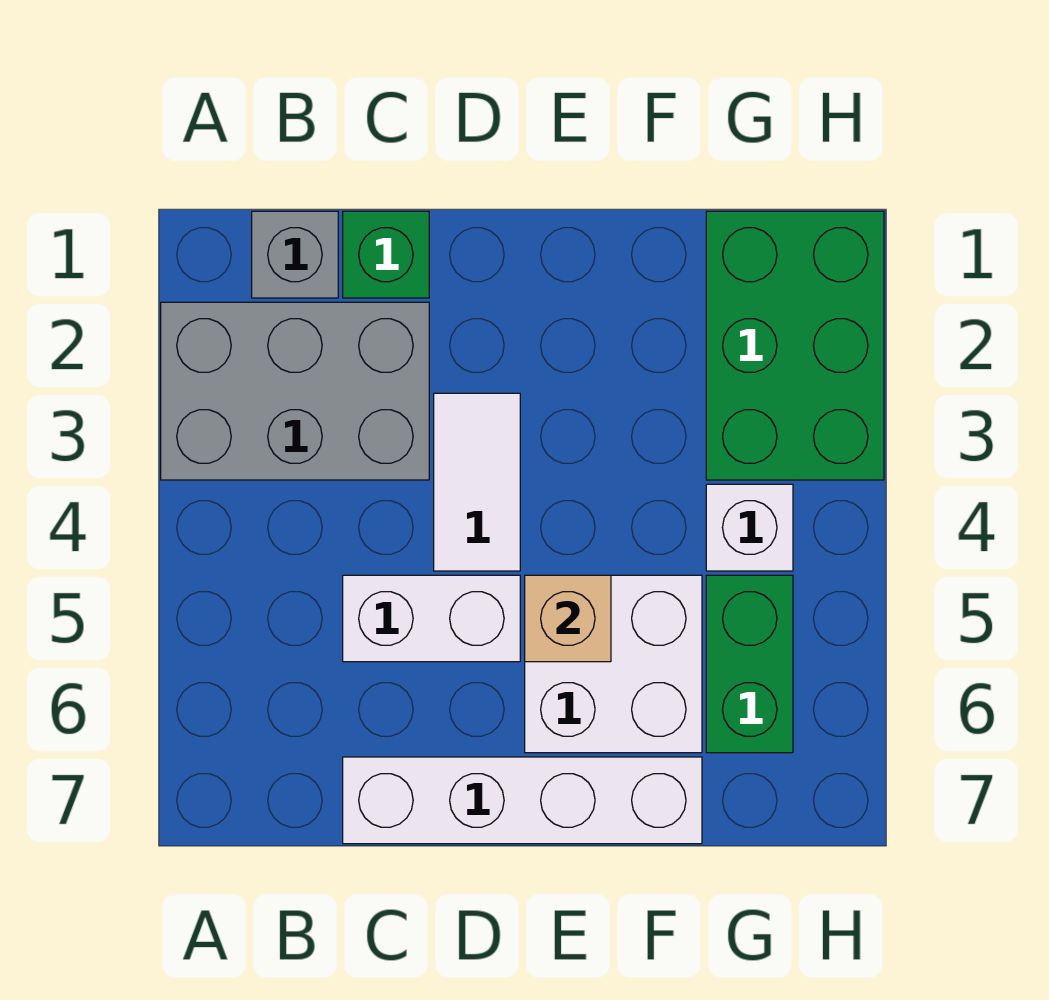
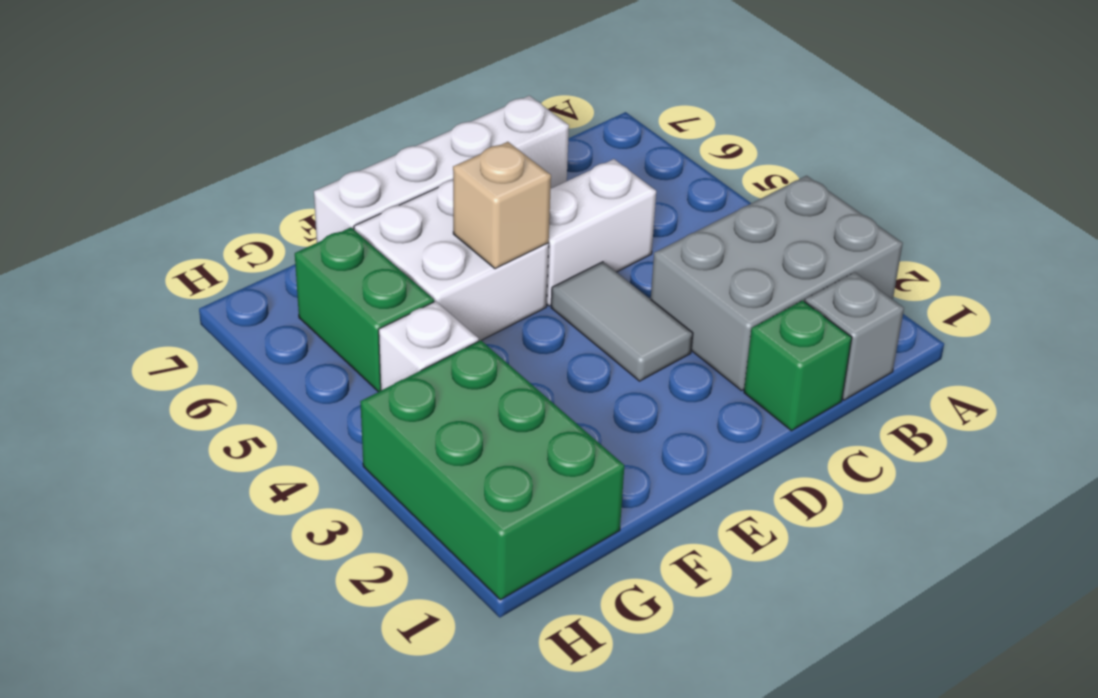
white 1x2 tile [434,393,520,571] -> grey 1x2 tile [551,262,693,381]

